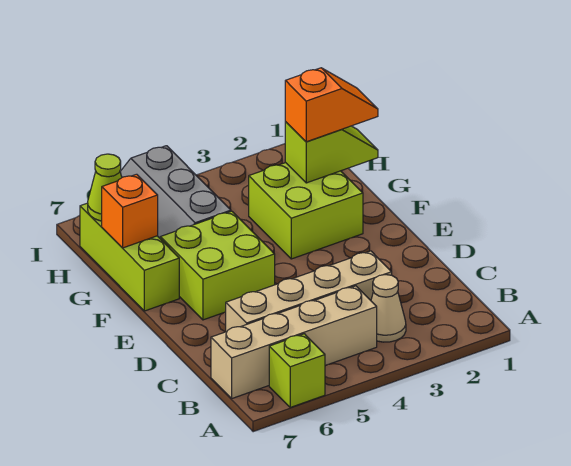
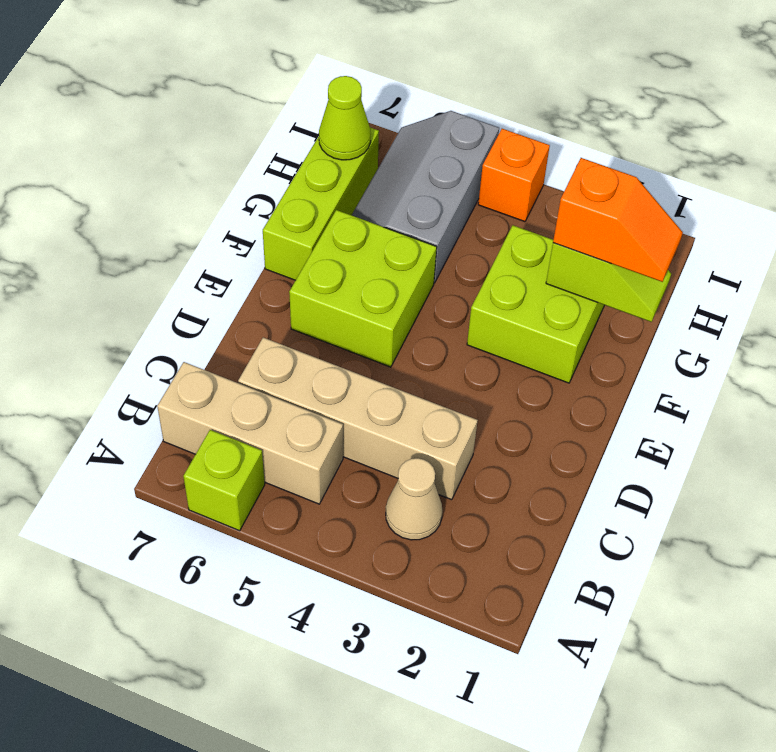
tan 1x4 brick [211,286,377,398] -> tan 1x3 brick [157,362,343,504]
orange 1x1 brick [102,174,158,248] -> orange 1x1 brick moved to [478,129,550,222]

